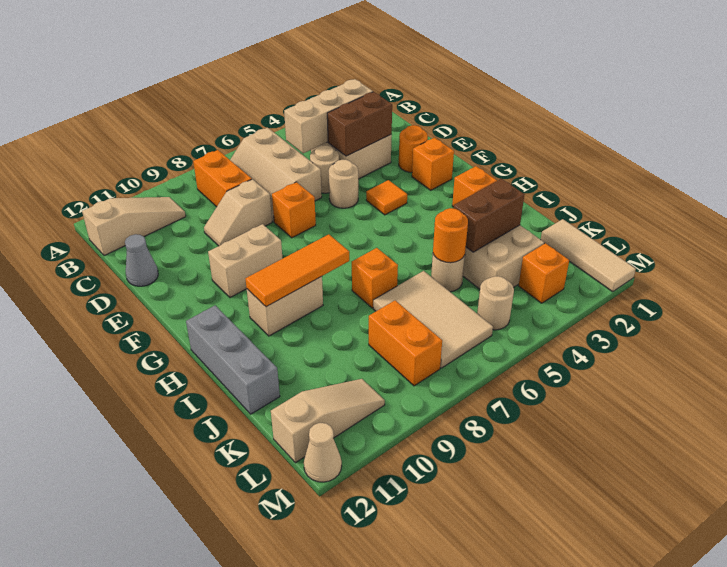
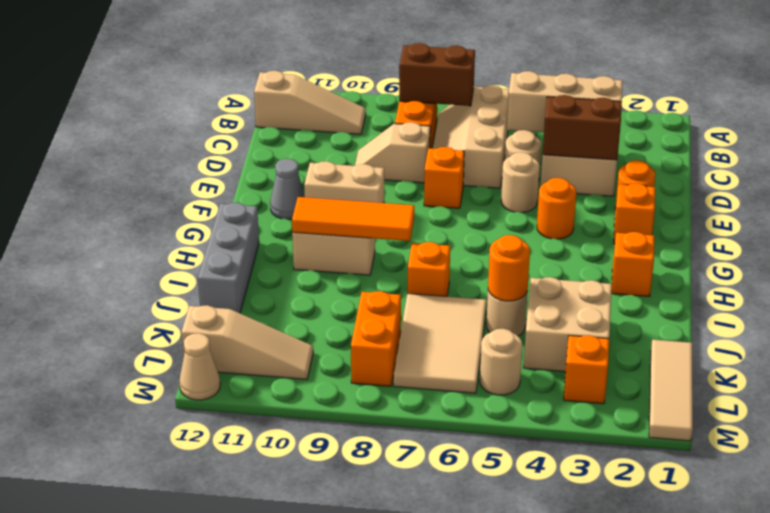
grey 1x1 cone [125,234,158,286] -> grey 1x1 cone moved to [270,159,305,219]
orange 1x1 tile [366,180,407,215] -> orange 1x1 round brick [537,178,576,239]
brown 1x2 brick [453,179,524,252] -> brown 1x2 brick moved to [399,43,475,106]

